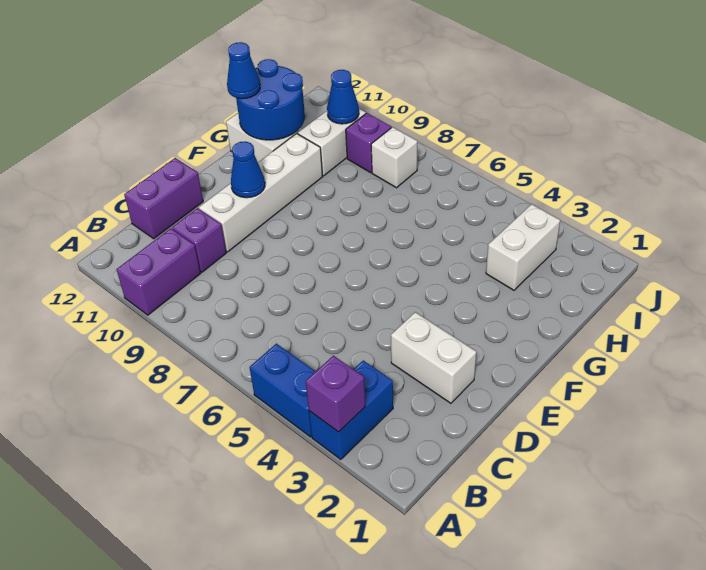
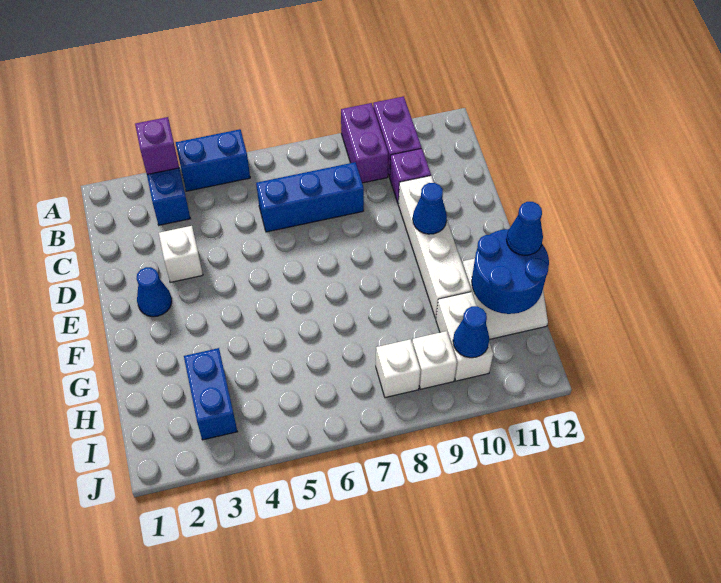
none -> blue 1x3 brick [256,162,364,232]
purple 1x2 brick [124,158,203,239] -> purple 1x2 brick moved to [341,103,388,183]
white 1x2 brick [391,312,476,403] -> white 1x1 brick [159,226,203,282]
none -> blue 1x1 cone [137,267,172,317]
white 1x2 brick [486,204,560,290] -> blue 1x2 brick [184,348,237,440]
purple 1x1 brick [346,113,391,173] -> white 1x1 brick [412,331,457,389]

